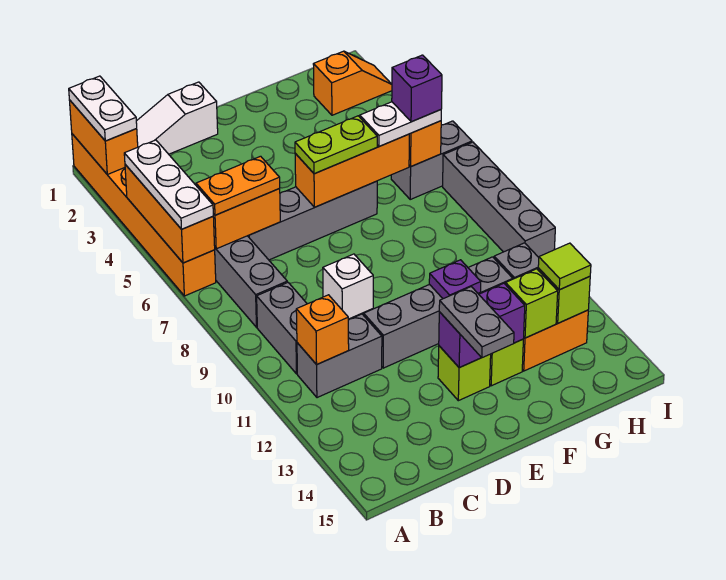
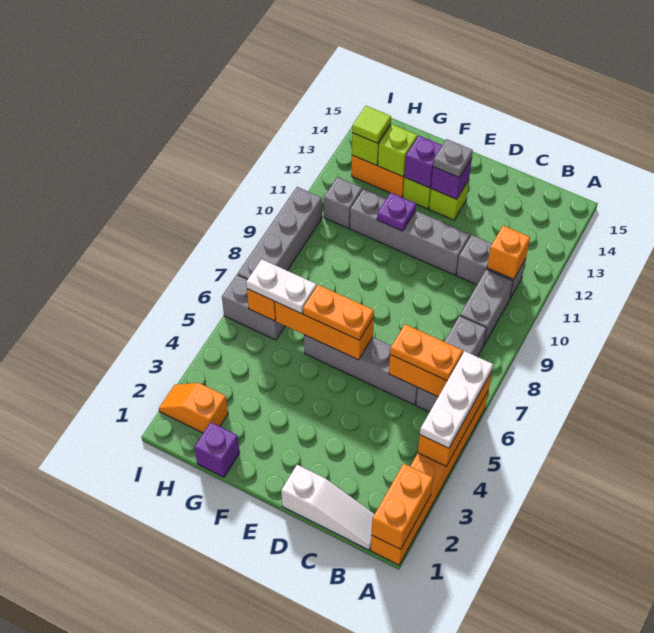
white 1x2 plate [69,76,137,141] -> none
white 1x1 brick [323,254,373,319] -> none
lime 1x2 plate [295,116,377,174] -> orange 1x2 plate [303,285,374,340]
grey 1x2 plate [439,287,514,358] -> grey 1x1 plate [433,139,473,177]
purple 1x1 brick [392,55,442,122] -> purple 1x1 brick moved to [194,422,240,477]

